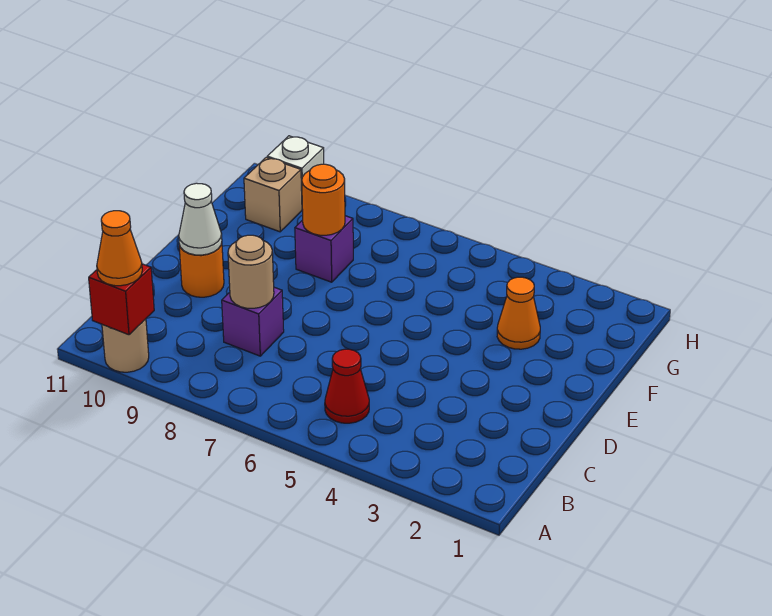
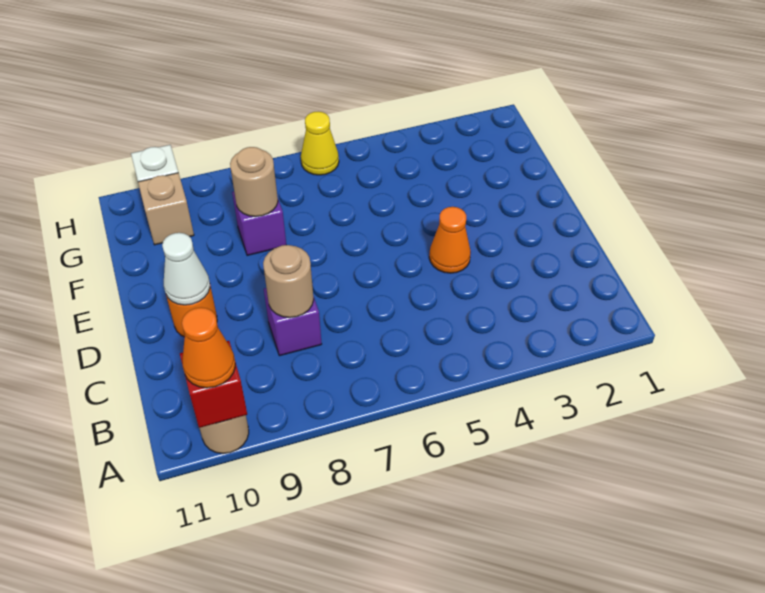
red 1x1 cone [325,349,369,423] -> none
orange 1x1 cone [497,277,540,349] -> orange 1x1 cone moved to [429,207,471,273]
orange 1x1 round brick [302,164,345,235] -> tan 1x1 round brick [230,147,278,217]
none -> yellow 1x1 cone [301,112,339,175]

